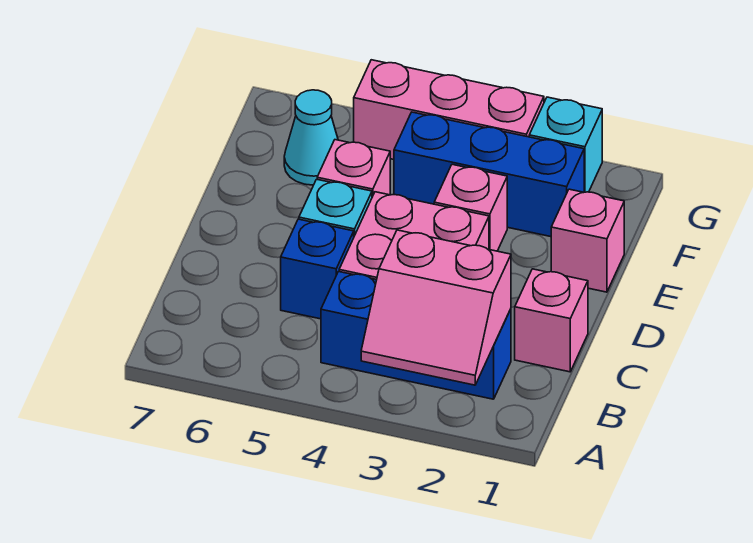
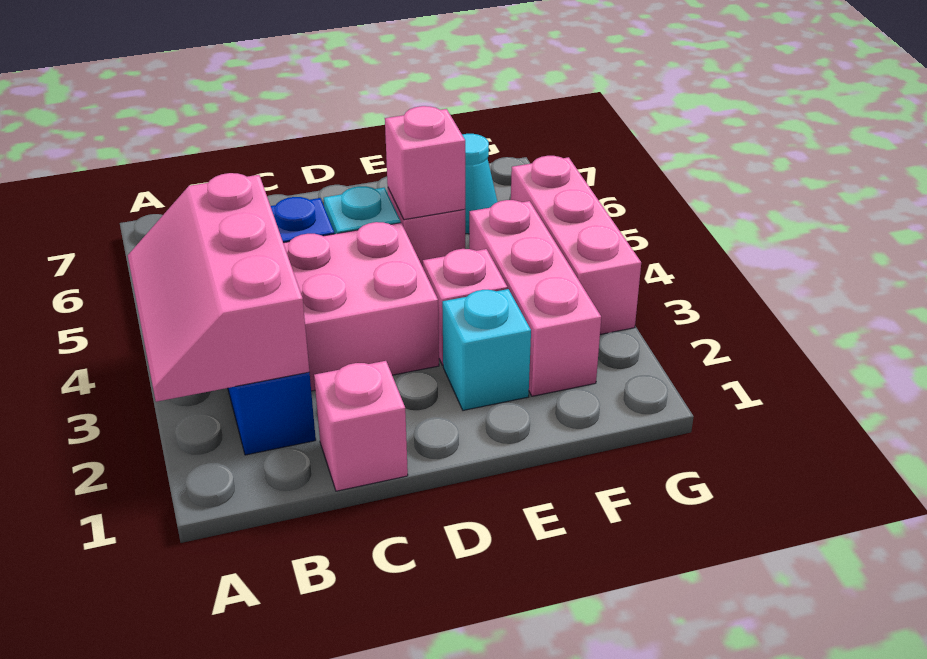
pink 2x2 slope [361,230,511,385] -> pink 2x3 slope [128,173,309,402]
pink 1x1 brick [551,189,624,292] -> pink 1x1 brick moved to [385,106,465,220]
blue 1x3 brick [394,112,584,237] -> pink 1x3 brick [469,200,601,396]
cyan 1x1 brick [529,97,602,192] -> cyan 1x1 brick moved to [442,289,531,410]

